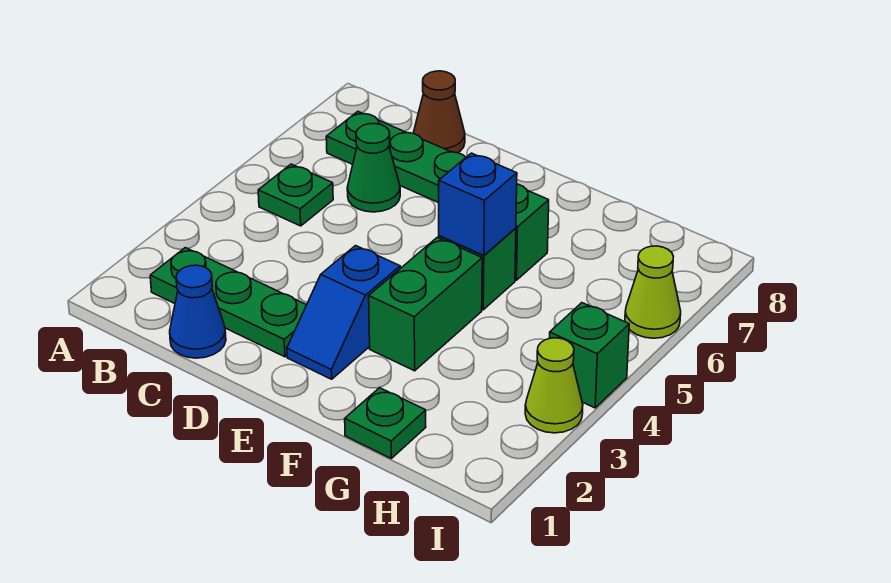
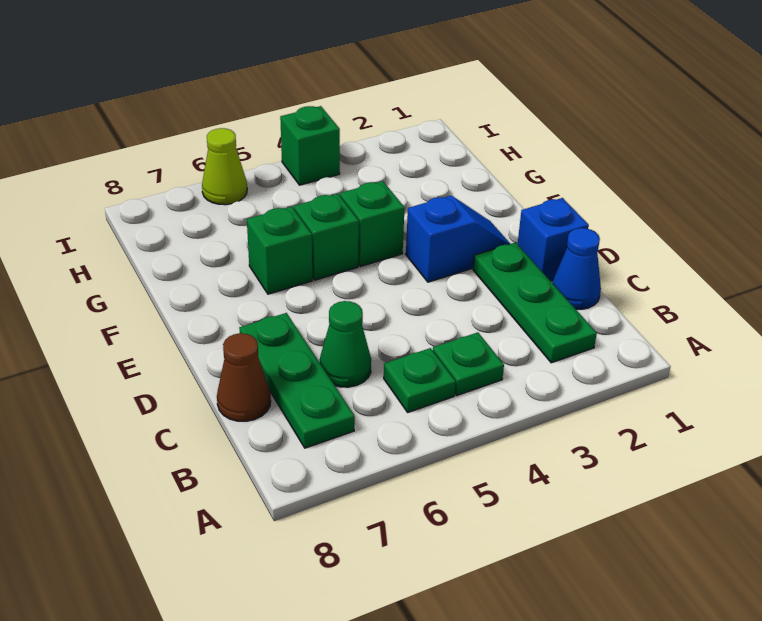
green 1x2 brick [369,238,482,371] -> green 1x1 brick [340,181,405,266]
blue 1x1 brick [439,153,517,256] -> blue 1x1 brick moved to [518,198,589,281]
green 1x1 plate [345,388,426,458] -> green 1x1 plate moved to [433,332,504,395]
lime 1x1 cone [525,338,583,433] -> none

